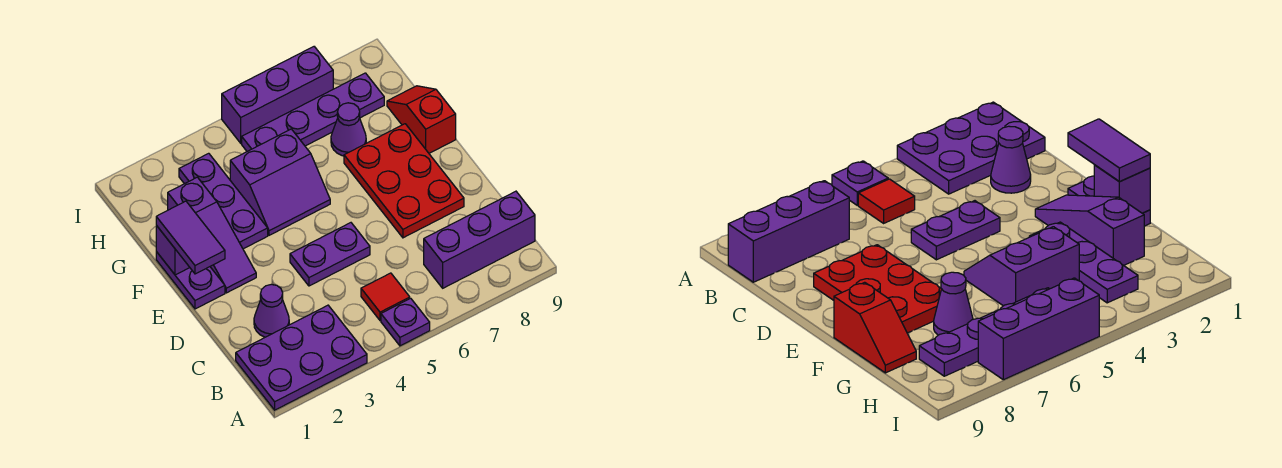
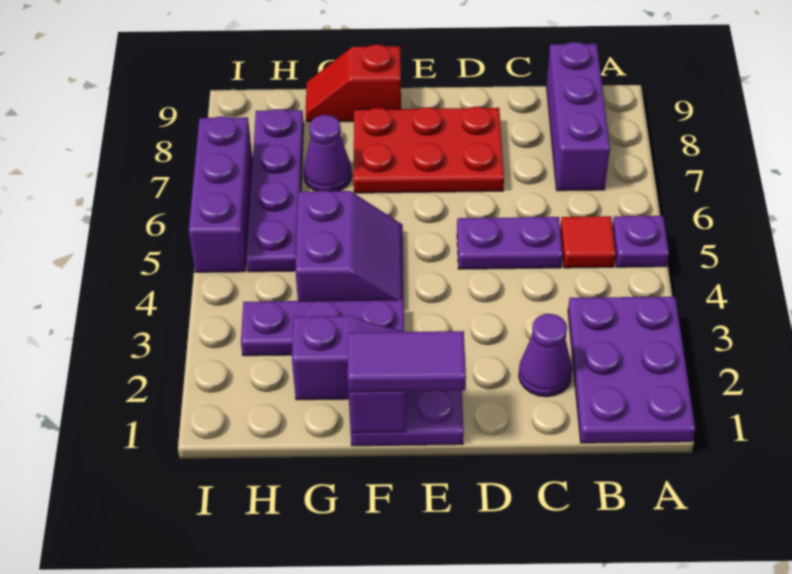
purple 1x2 plate [290,223,370,286] -> purple 1x2 plate turned to [457,217,563,269]

